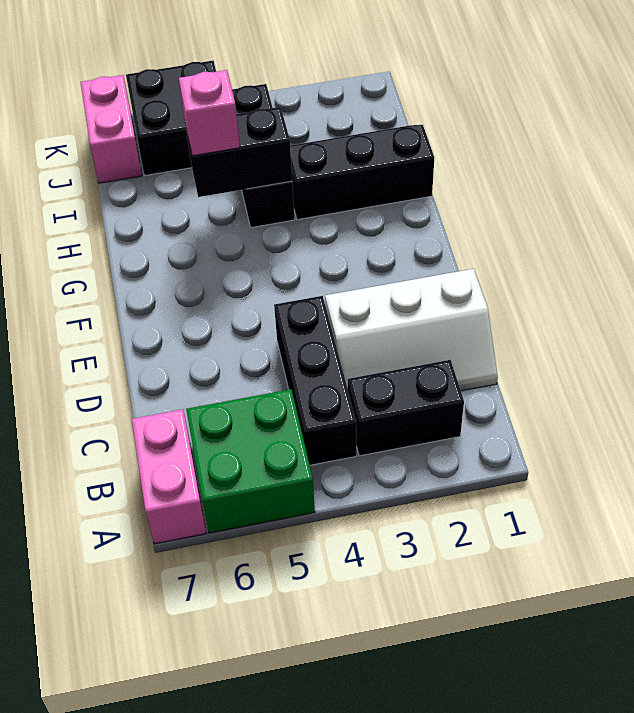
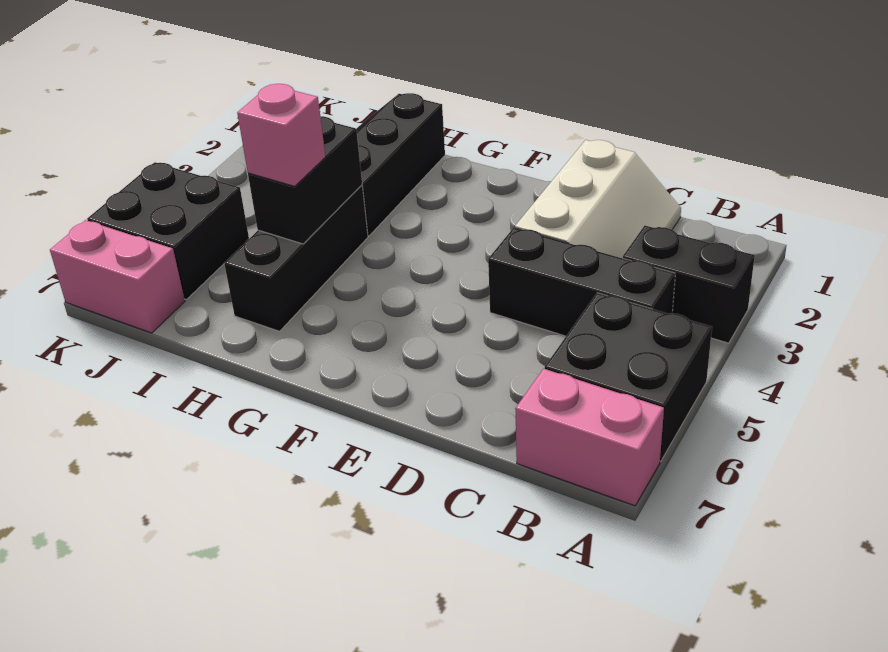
green 2x2 brick [186,389,315,533] -> black 2x2 brick [545,293,712,461]
black 1x2 brick [348,360,464,456] -> black 1x2 brick turned to [623,226,755,343]
black 1x3 brick [232,84,295,228] -> black 1x3 brick turned to [224,185,368,331]

